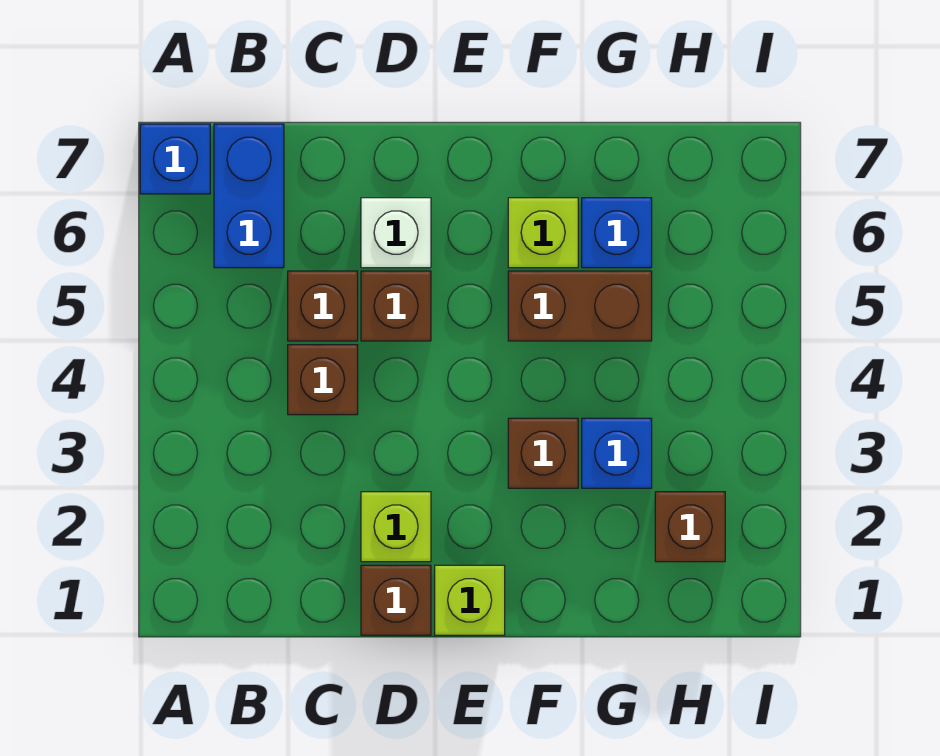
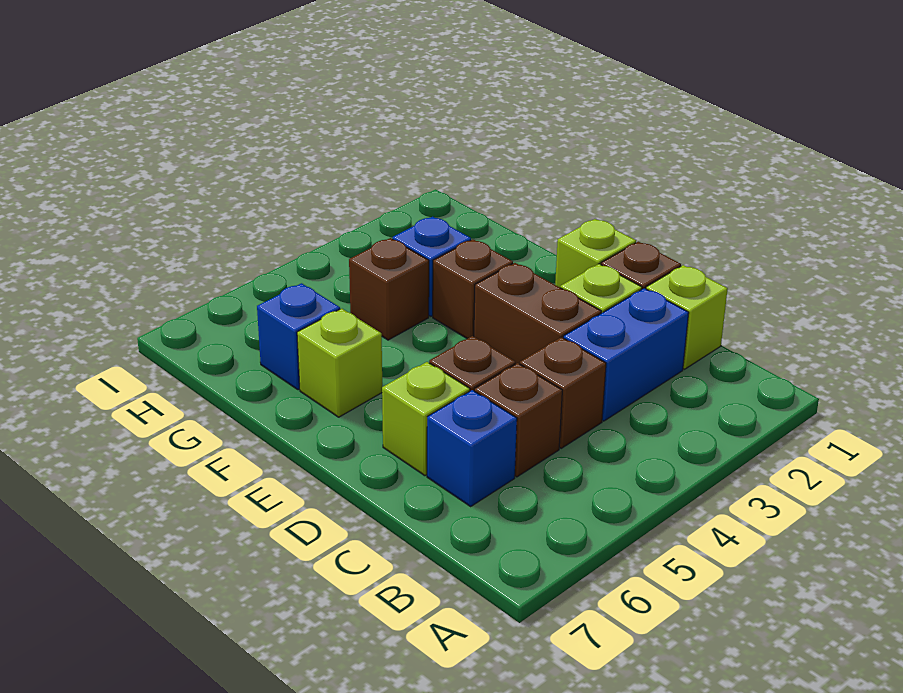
blue 1x1 brick [140,124,210,194] -> blue 1x1 brick moved to [427,390,517,506]
blue 1x2 brick [214,124,284,268] -> blue 1x2 brick moved to [563,288,689,421]
none -> lime 1x1 brick [646,265,728,369]
white 1x1 brick [361,198,431,268] -> lime 1x1 brick [382,362,470,476]
brown 1x2 brick [508,271,652,341] -> brown 1x2 brick moved to [474,263,601,364]
brown 1x1 brick [655,492,725,562] -> brown 1x1 brick moved to [349,238,429,340]

